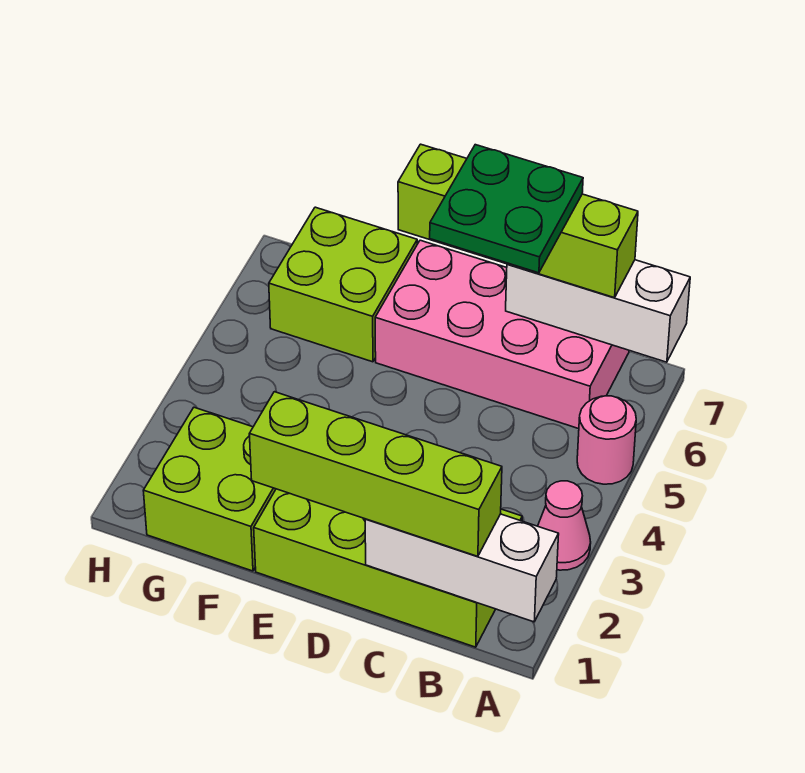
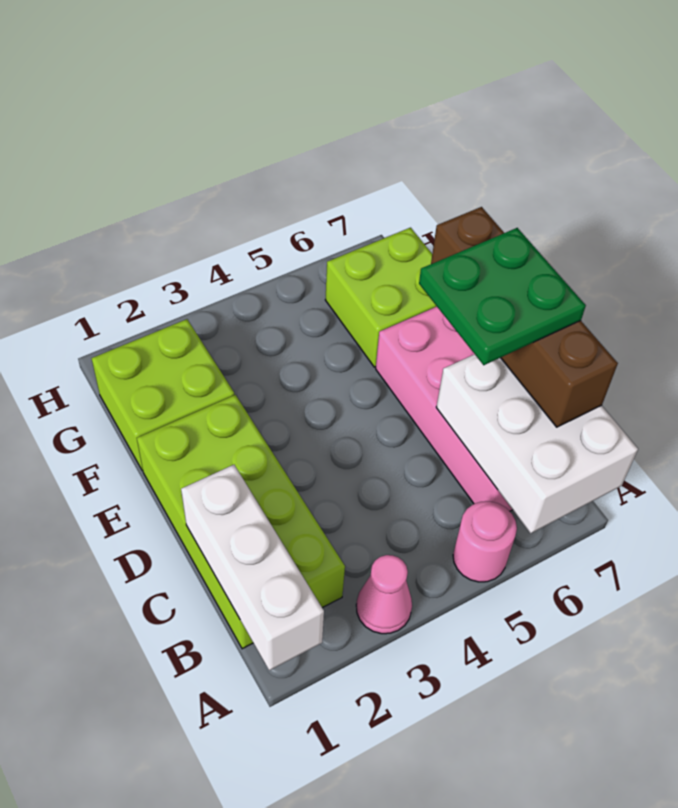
white 1x3 brick [506,260,690,362] -> white 2x3 brick [436,354,638,533]
lime 1x4 brick [249,392,502,556] -> none
lime 1x4 brick [398,144,638,298] -> brown 1x4 brick [431,207,618,427]

